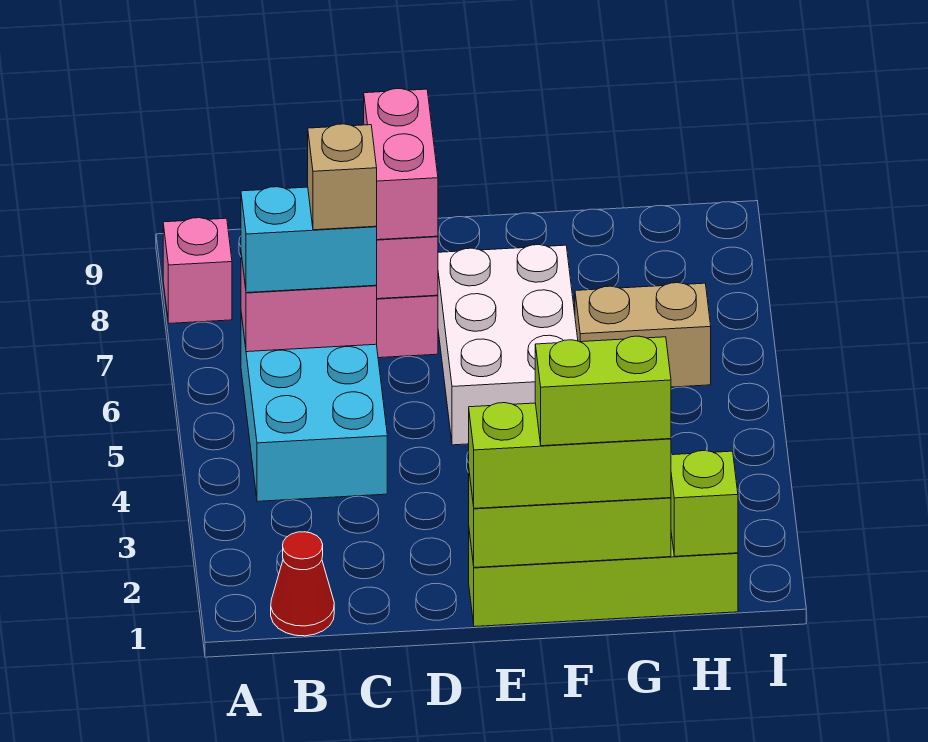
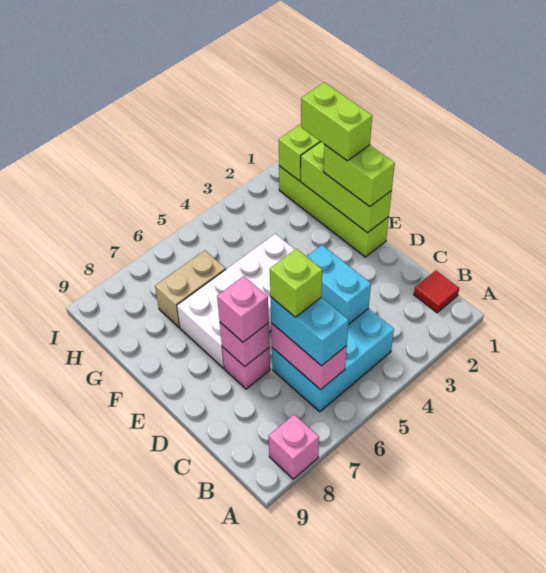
red 1x1 cone [271,532,334,636] -> red 1x1 tile [414,270,459,313]
none -> cyan 1x2 brick [306,245,371,325]
tan 1x1 brick [308,124,377,230] -> lime 1x1 brick [270,249,322,317]
pink 1x2 brick [364,89,438,240] -> pink 1x1 brick [217,276,269,342]
lime 1x3 brick [469,403,671,508] -> lime 1x2 brick [324,145,395,207]
white 2x3 brick [438,245,578,445] -> white 2x4 brick [177,234,295,368]
tan 1x2 brick [575,283,711,387] -> tan 1x2 brick turned to [155,250,226,327]

